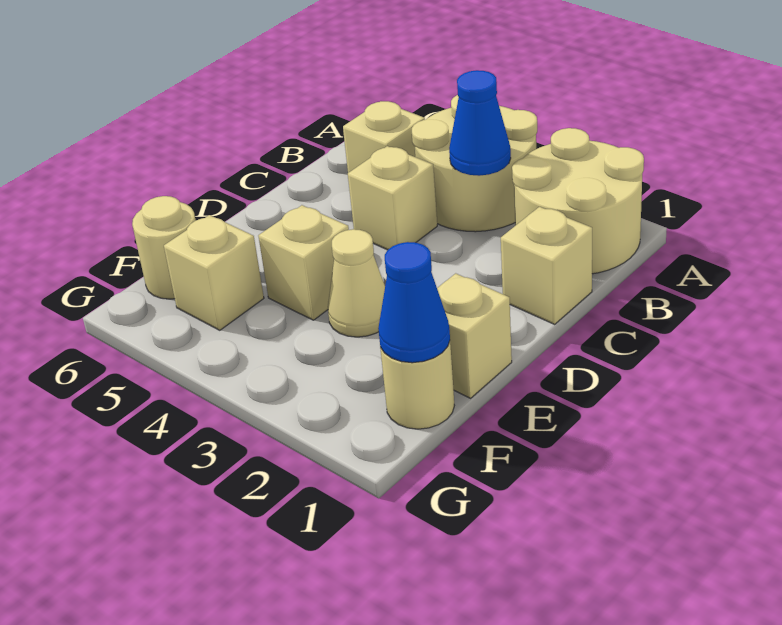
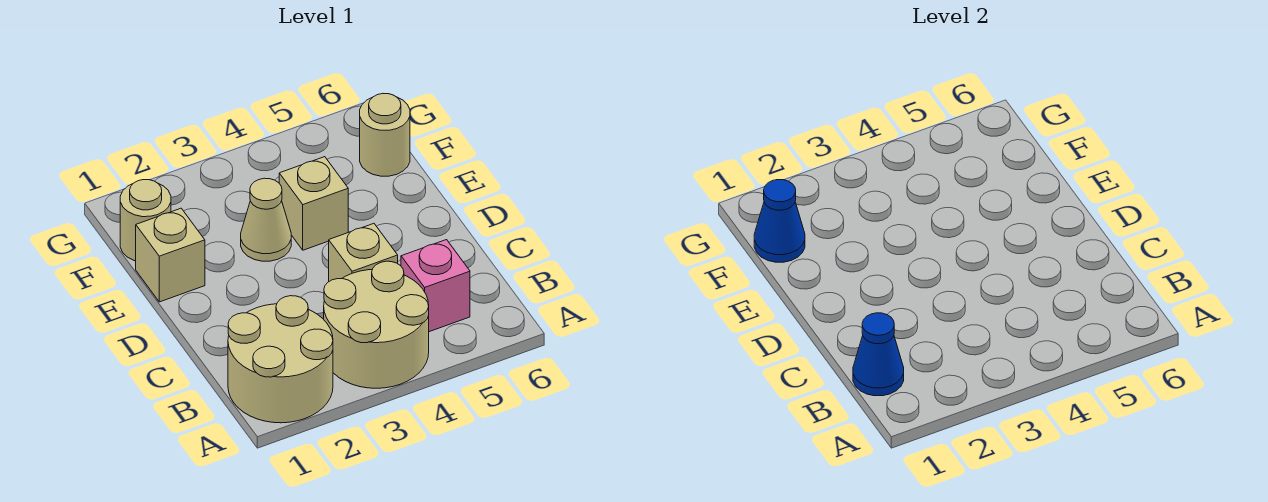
blue 1x1 cone [449,70,511,176] -> blue 1x1 cone moved to [853,313,904,396]
tan 1x1 brick [343,101,425,173] -> pink 1x1 brick [401,240,470,332]
tan 1x1 brick [501,207,592,324] -> none
tan 1x1 brick [164,215,264,330] -> none

